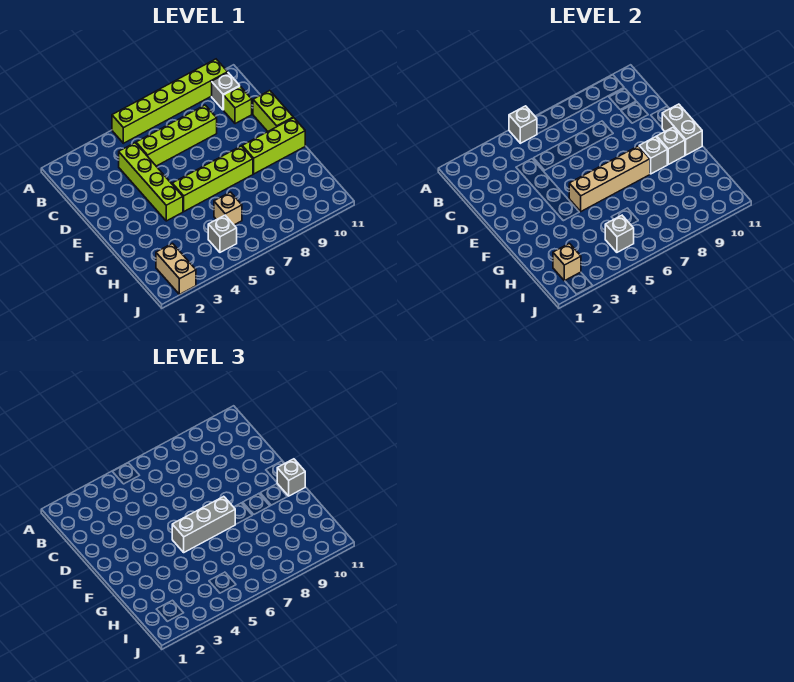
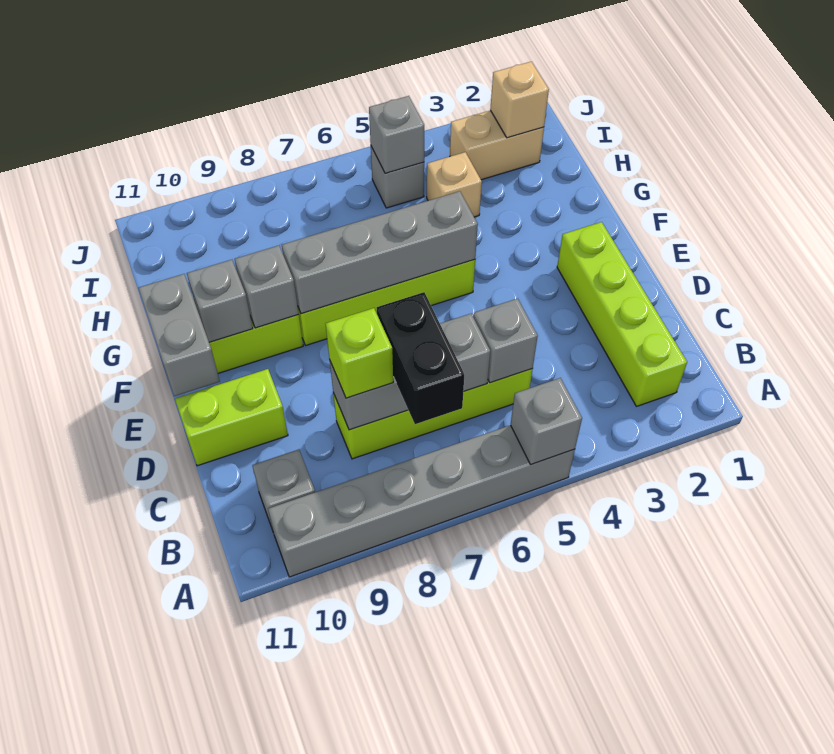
lime 1x6 brick [112,59,228,143] -> grey 1x6 brick [268,425,575,577]
none -> black 1x2 brick [377,292,464,424]
lime 1x4 brick [119,143,183,221] -> lime 1x4 brick moved to [557,222,687,406]
lime 1x1 brick [224,86,252,124] -> lime 1x1 brick moved to [325,308,393,398]
lime 1x2 brick [253,90,293,131] -> lime 1x2 brick turned to [175,369,288,466]
tan 1x4 brick [569,146,650,211] -> grey 1x4 brick [282,191,478,314]
grey 1x3 brick [172,496,235,552] -> grey 1x3 brick moved to [330,314,490,430]
grey 1x1 brick [277,459,305,496] -> grey 1x1 brick moved to [473,299,538,383]
tan 1x1 brick [214,192,242,225] -> tan 1x1 brick moved to [427,152,482,217]
tan 1x2 brick [156,243,196,294] -> tan 1x2 brick turned to [450,111,544,180]

